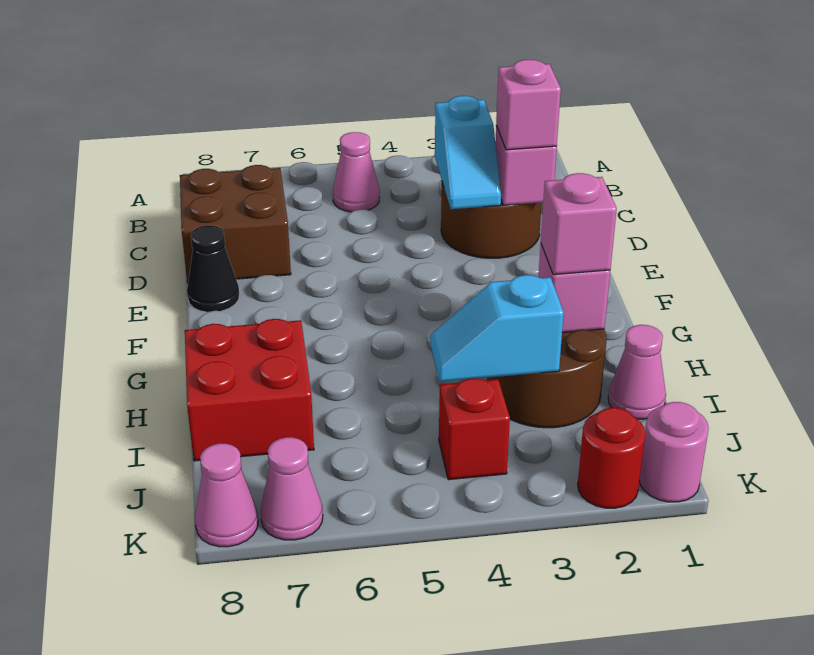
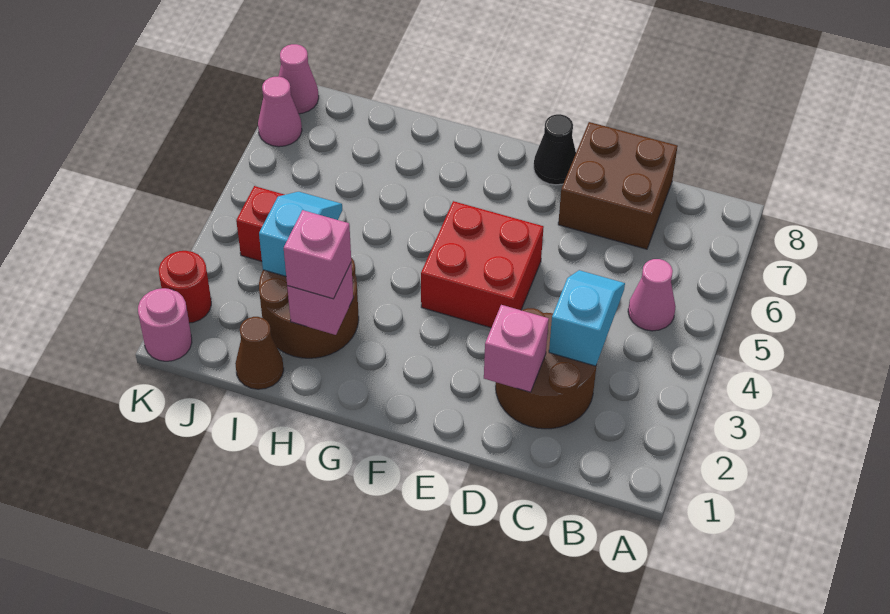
cyan 1x2 slope [435,96,501,209] -> cyan 1x2 slope turned to [549,270,625,366]
pink 1x1 brick [496,60,561,150] -> none
red 2x2 brick [185,319,314,461] -> red 2x2 brick moved to [421,201,544,328]
pink 1x1 cone [608,325,666,419] -> brown 1x1 cone [235,317,284,389]

